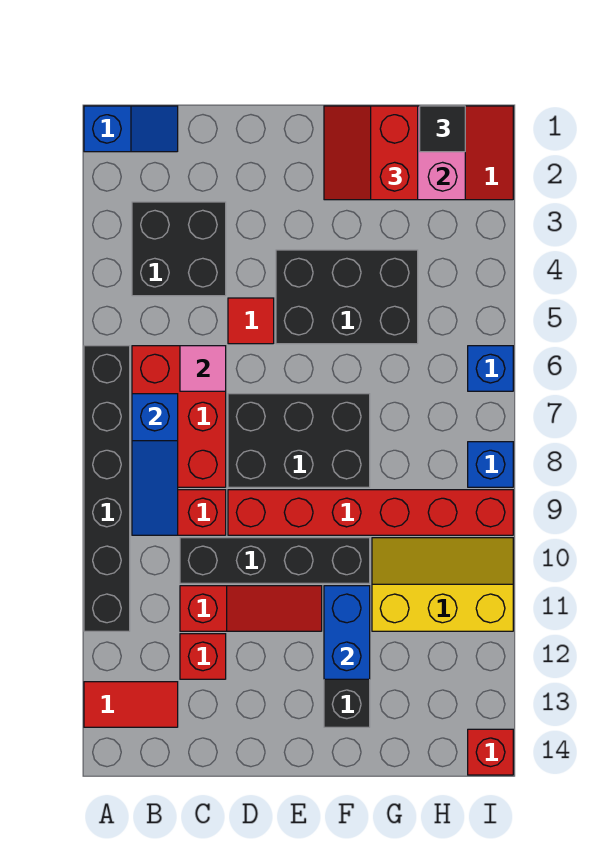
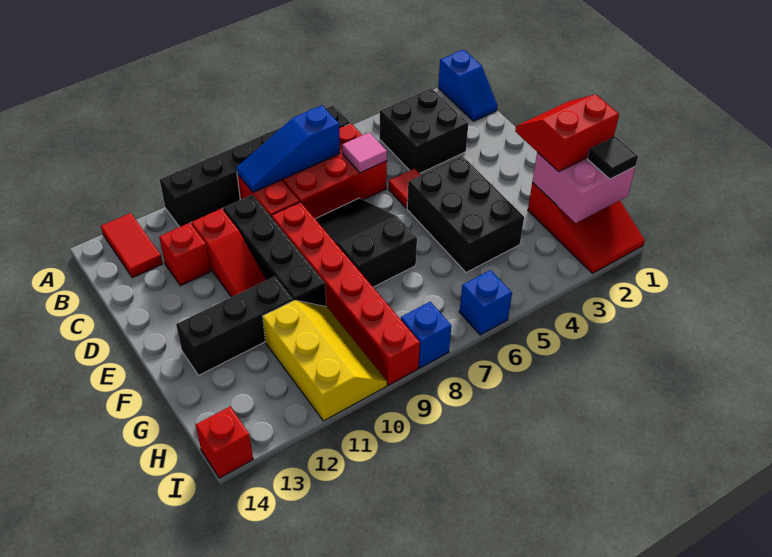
black 2x3 brick [228,394,370,487] -> black 2x3 slope [315,198,417,287]
blue 1x2 brick [324,586,370,679] -> none

